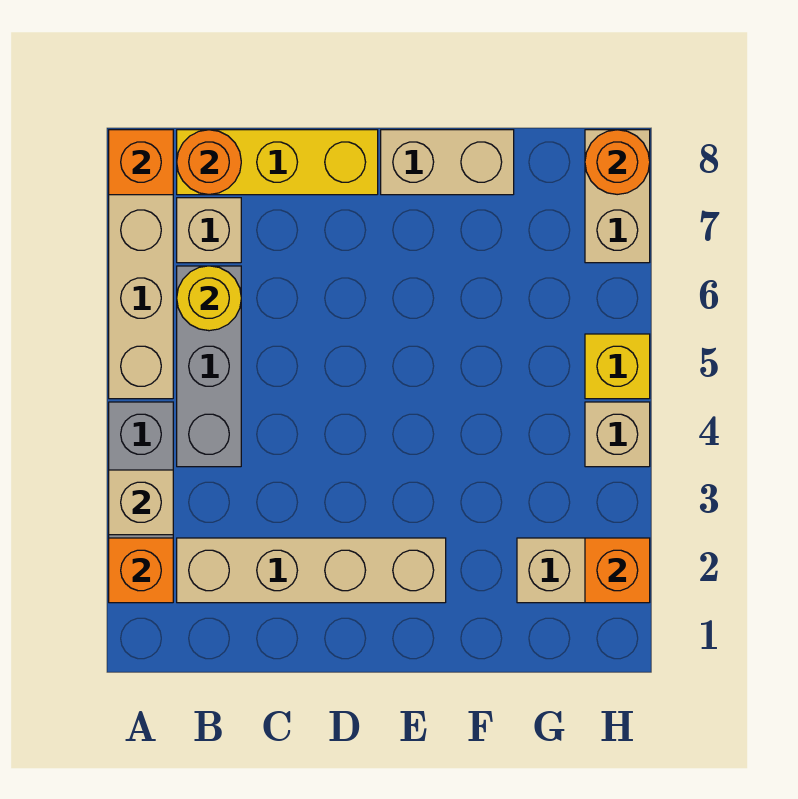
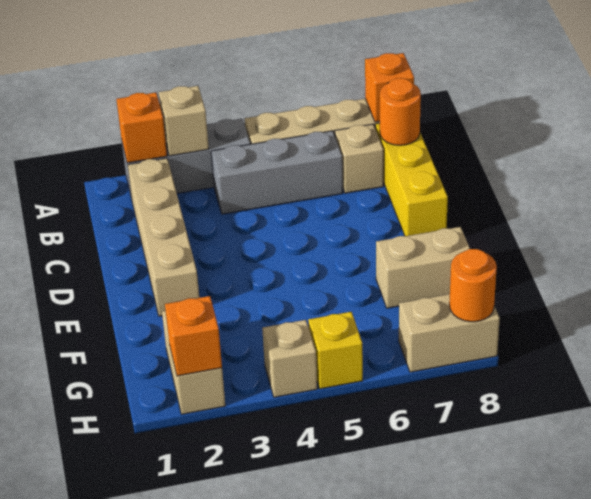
yellow 1x1 round brick [177,266,241,331] -> none
tan 1x2 brick [381,130,514,195] -> tan 1x2 brick turned to [376,227,470,308]

